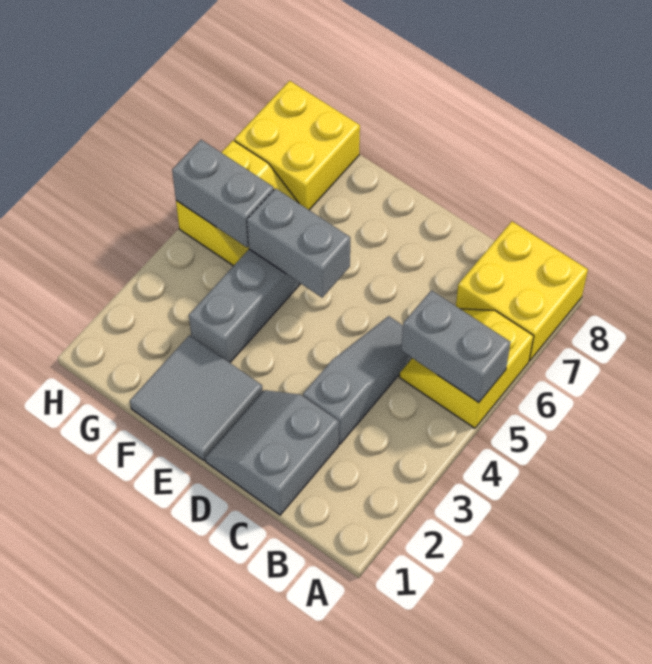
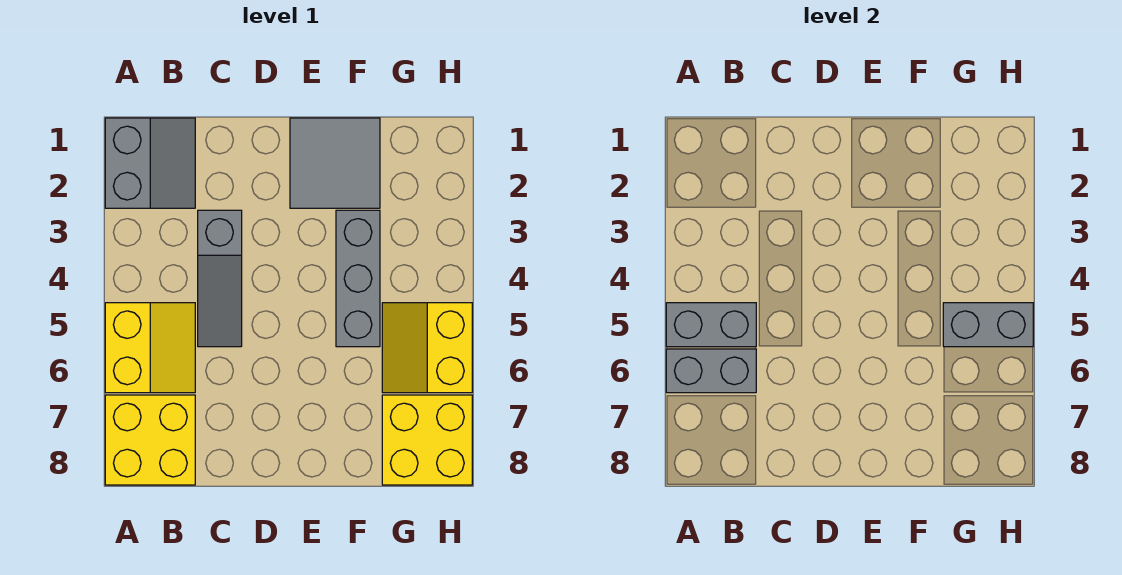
grey 2x2 slope [205,390,339,515] -> grey 2x2 slope moved to [105,118,195,208]
grey 1x2 brick [247,188,350,298] -> grey 1x2 brick moved to [666,349,756,393]

